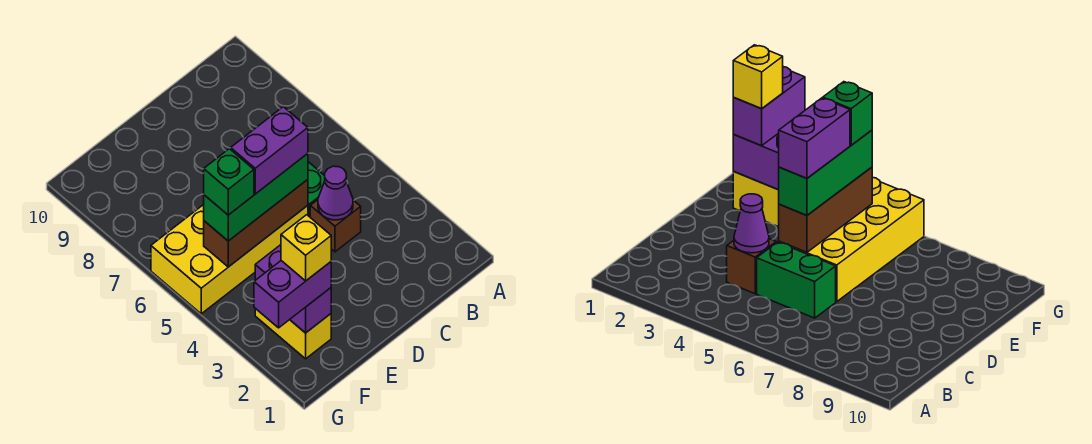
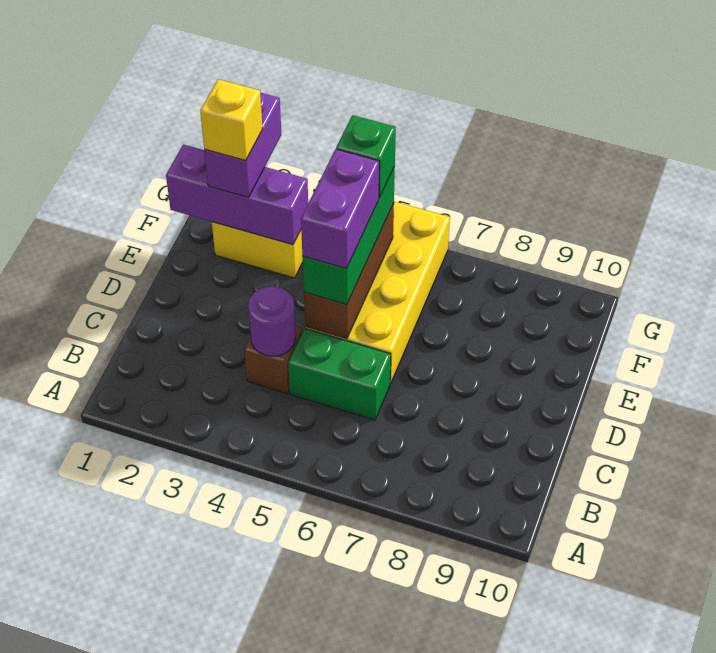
purple 1x1 cone [318,166,353,220] -> purple 1x1 round brick [248,286,296,356]
purple 1x2 brick [255,245,331,333] -> purple 1x3 brick [166,144,308,245]

